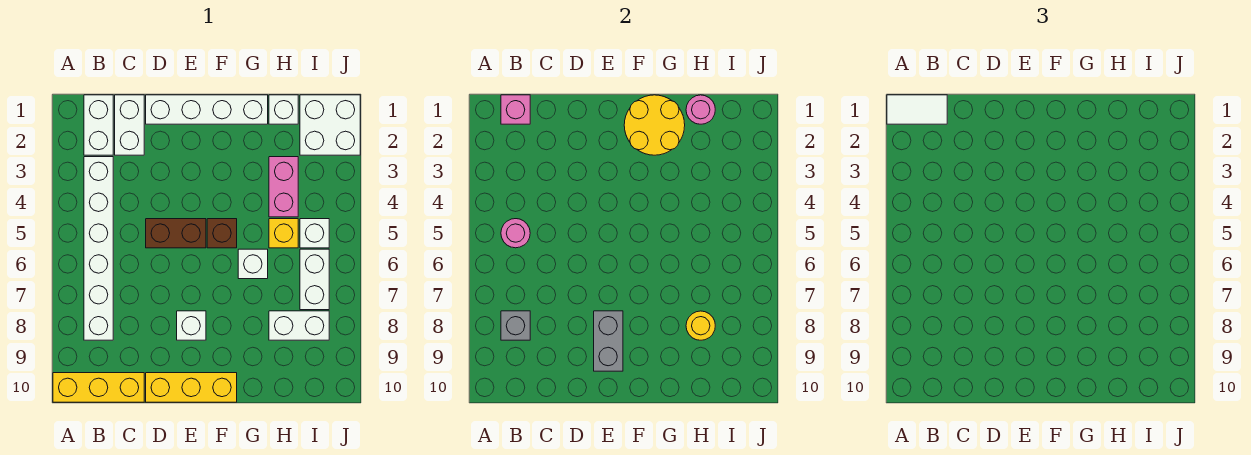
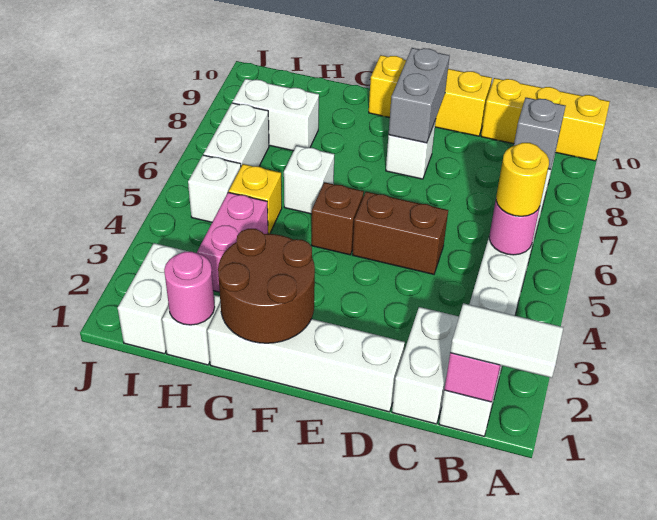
yellow 2x2 round brick [624,95,685,155] -> brown 2x2 round brick [218,229,315,343]
yellow 1x1 round brick [686,311,715,340] -> yellow 1x1 round brick moved to [496,143,549,216]
white 2x2 brick [300,95,360,155] -> white 1x2 brick [118,243,189,354]

